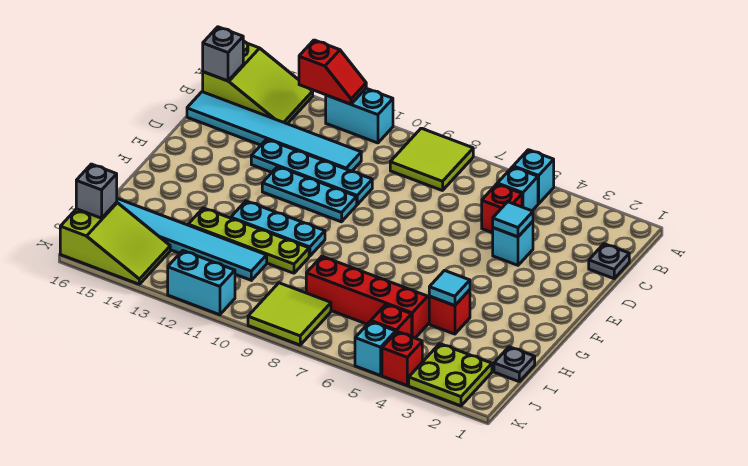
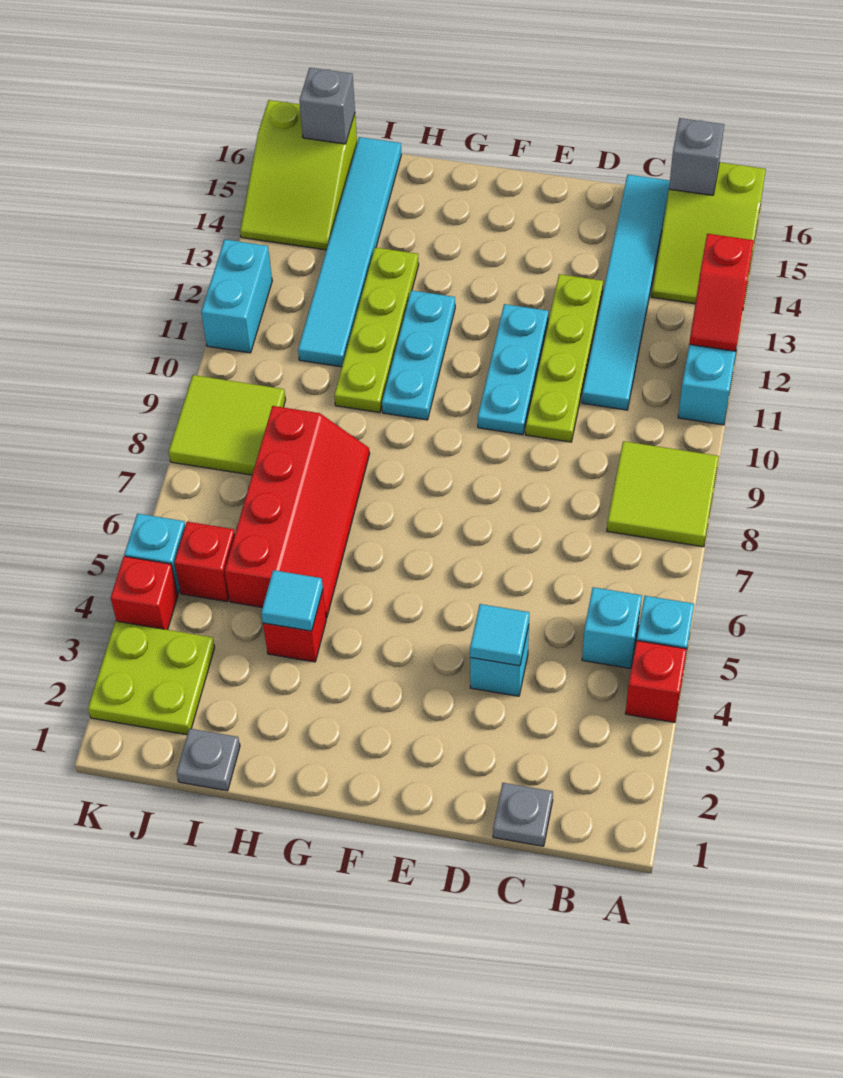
red 1x1 brick [482,184,522,233] -> red 1x1 brick moved to [625,641,687,723]
cyan 1x4 plate [251,139,372,204] -> lime 1x4 plate [526,274,603,442]

